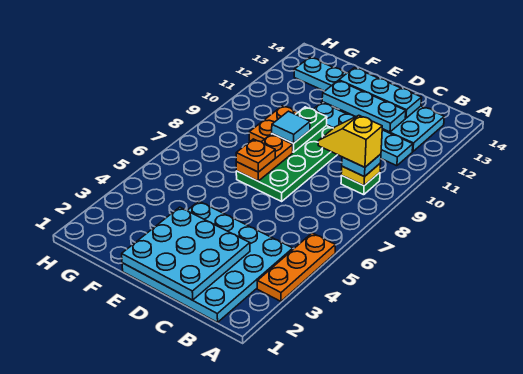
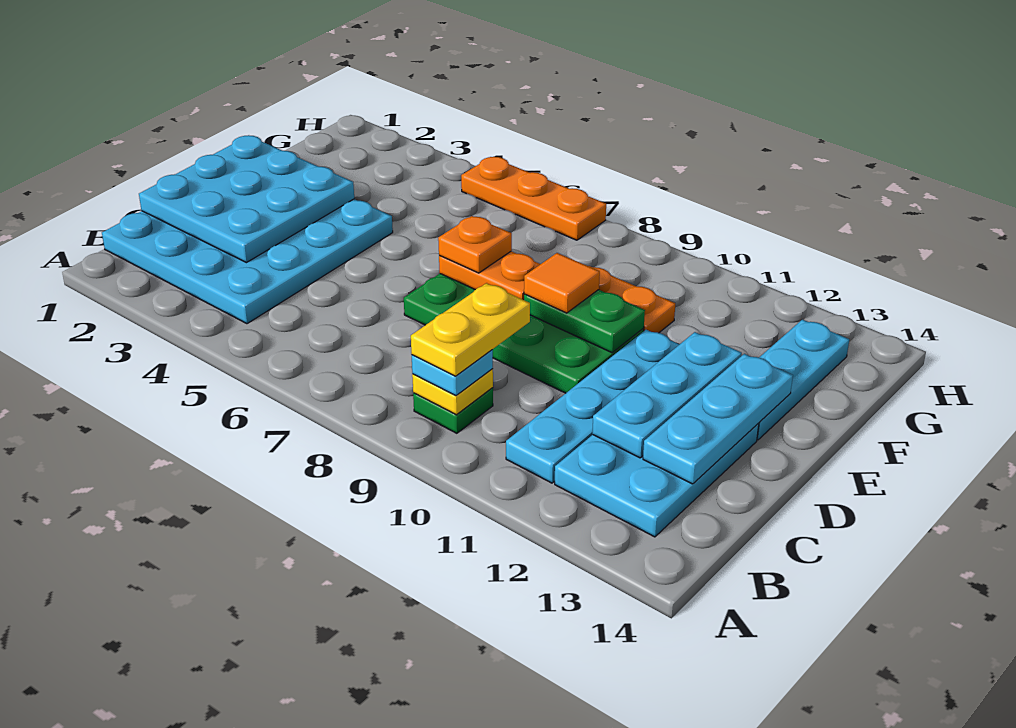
orange 1x3 plate [257,233,335,301] -> orange 1x3 plate moved to [461,157,606,240]
yellow 1x2 slope [318,115,382,167] -> yellow 1x2 plate [411,283,530,376]
cyan 1x1 tile [272,111,310,143] -> orange 1x1 tile [524,253,600,313]

